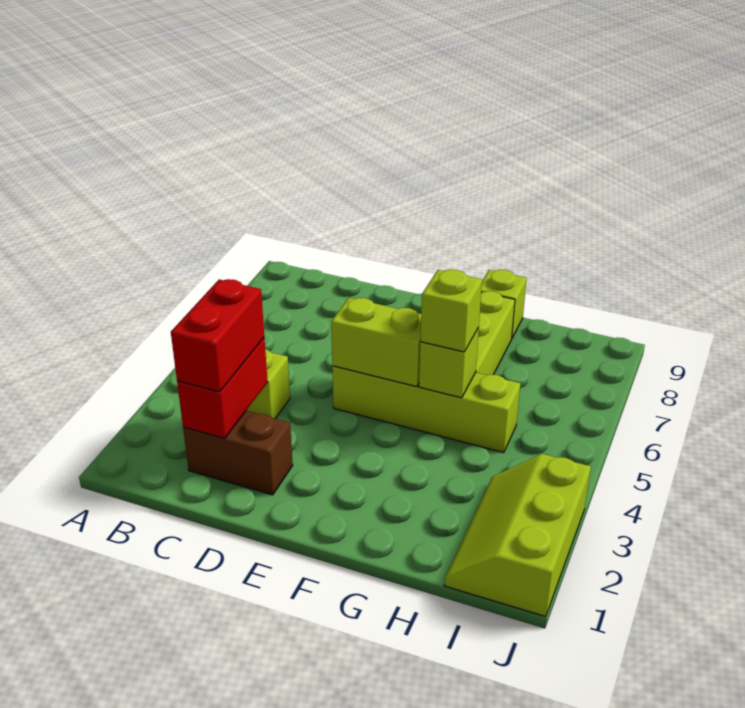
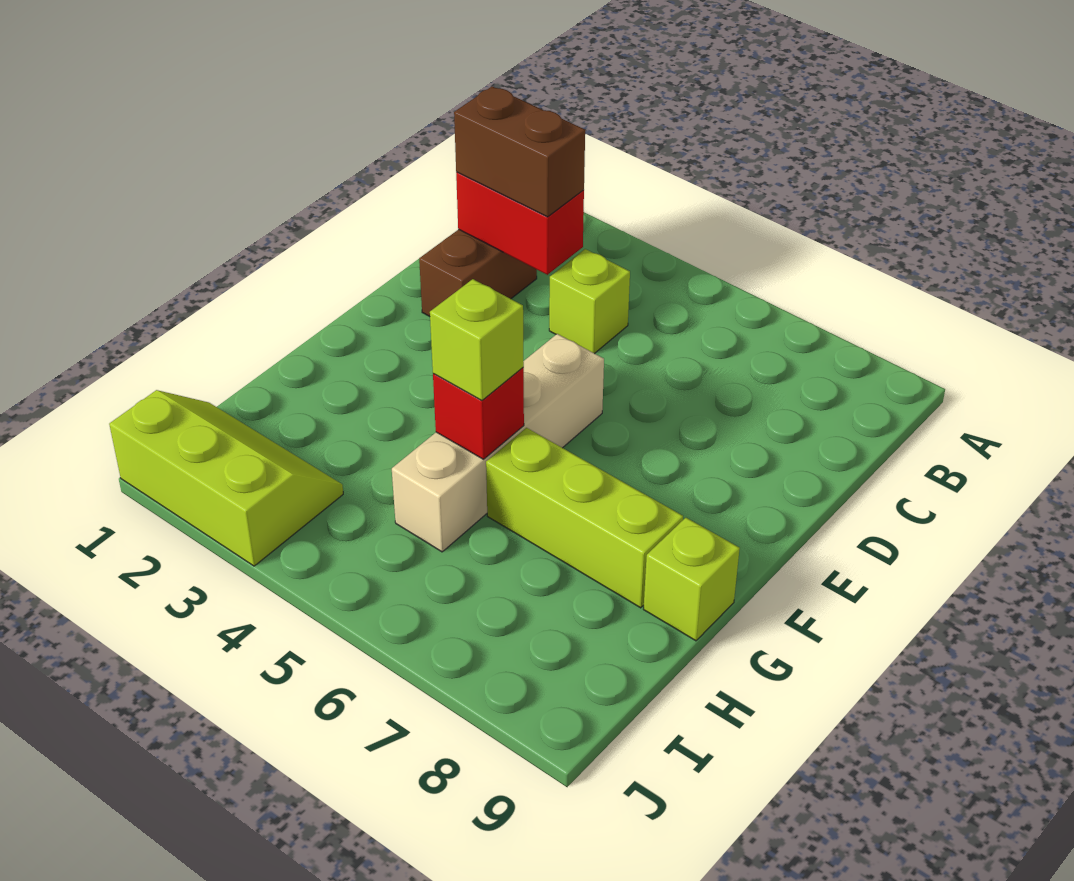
red 1x2 brick [171,279,264,392] -> brown 1x2 brick [454,86,585,217]
lime 1x4 brick [332,366,520,453] -> tan 1x4 brick [392,334,604,552]
lime 1x2 brick [331,298,421,387] -> none
lime 1x1 brick [419,328,479,398] -> red 1x1 brick [433,368,524,459]

